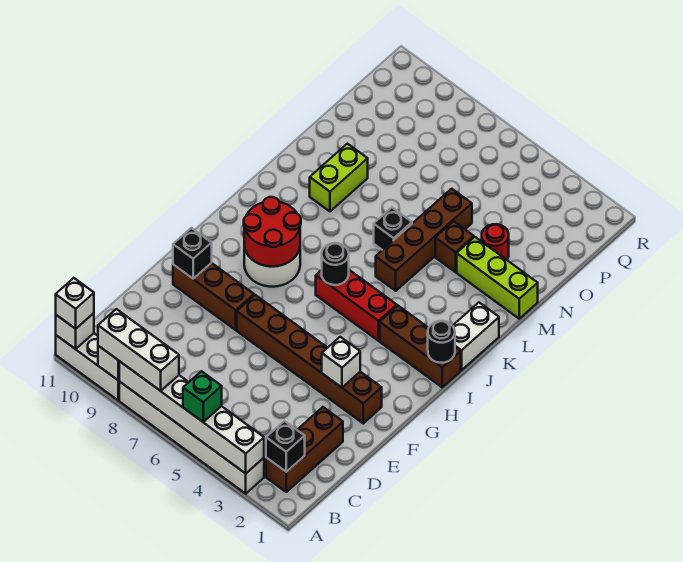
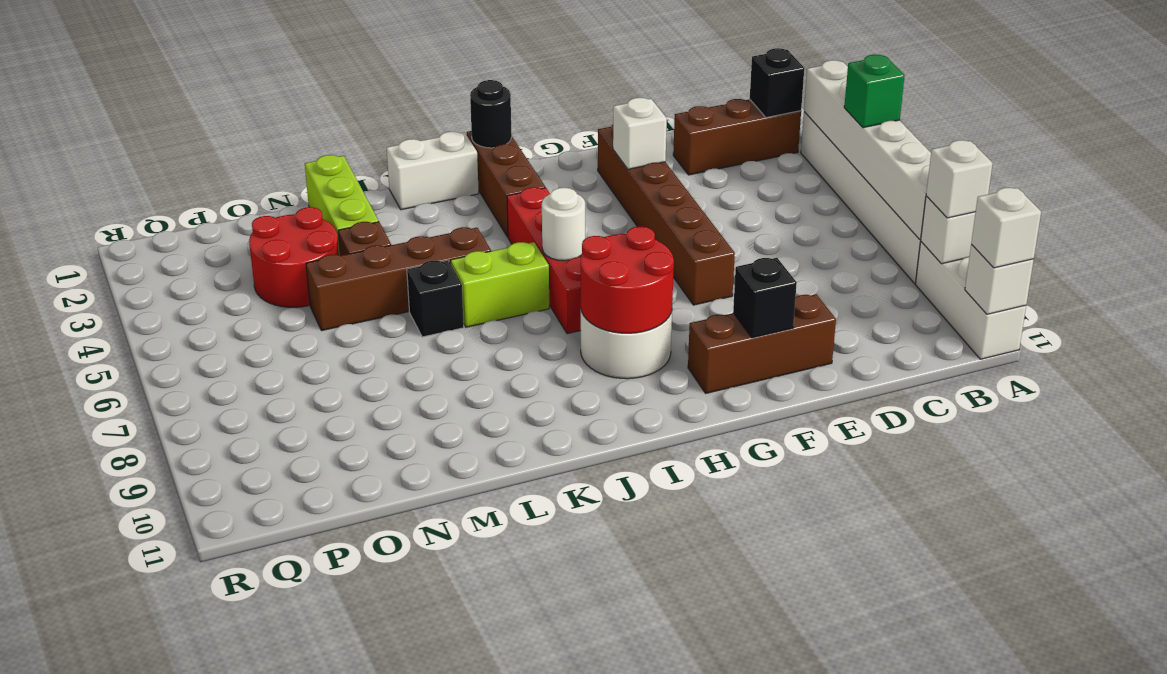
white 1x3 brick [98,309,179,391] -> white 1x1 brick [926,140,993,218]
brown 1x3 brick [173,263,254,330] -> brown 1x3 brick turned to [688,294,836,393]
red 1x3 brick [316,270,397,341] -> red 1x4 brick [507,187,581,334]
black 1x1 round brick [322,243,349,285] -> white 1x1 round brick [542,188,585,261]
lime 1x2 brick [310,144,368,211] -> lime 1x2 brick moved to [451,242,549,327]
red 1x1 round brick [482,224,509,260] -> red 2x2 round brick [249,207,339,307]

